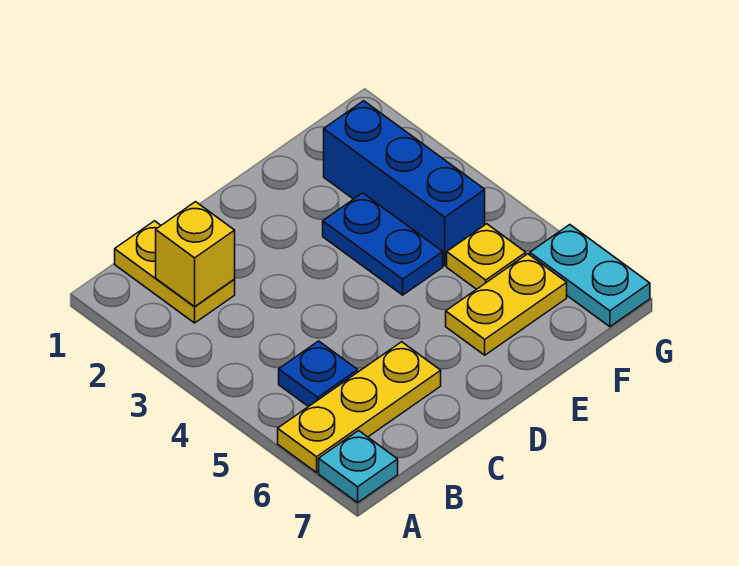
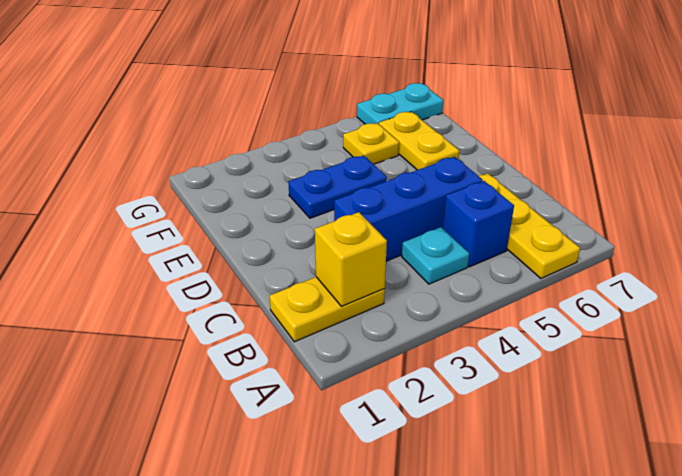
cyan 1x1 plate [319,431,398,502] -> cyan 1x1 plate moved to [402,227,469,284]
blue 1x1 plate [279,341,358,407] -> blue 1x1 brick [443,181,514,267]
blue 1x3 brick [324,101,485,266] -> blue 1x3 brick moved to [334,157,482,261]

